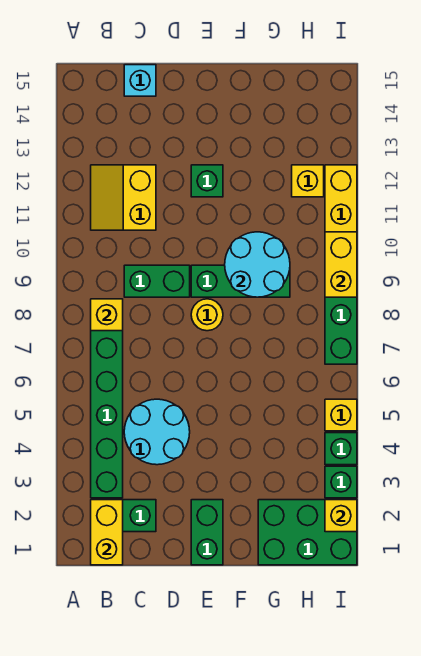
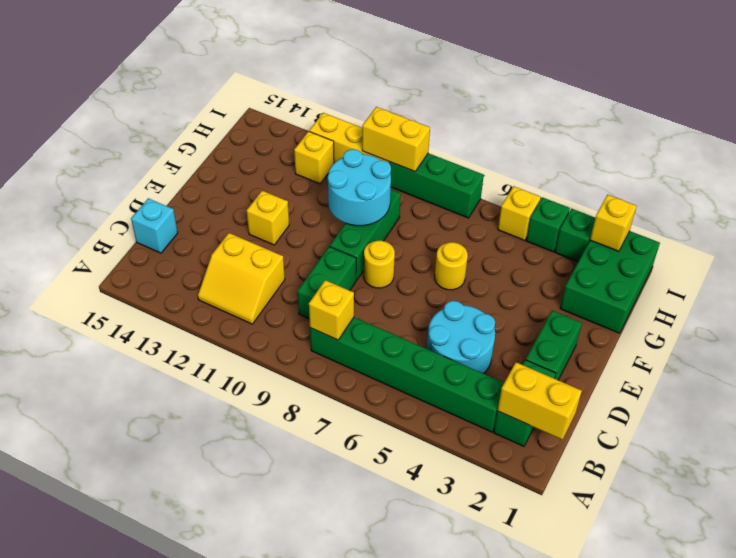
green 1x2 brick [191,500,223,565] -> green 1x2 brick turned to [526,311,582,380]
green 1x1 brick [191,165,223,197] -> yellow 1x1 brick [246,191,289,245]
none -> yellow 1x1 round brick [435,242,468,290]

